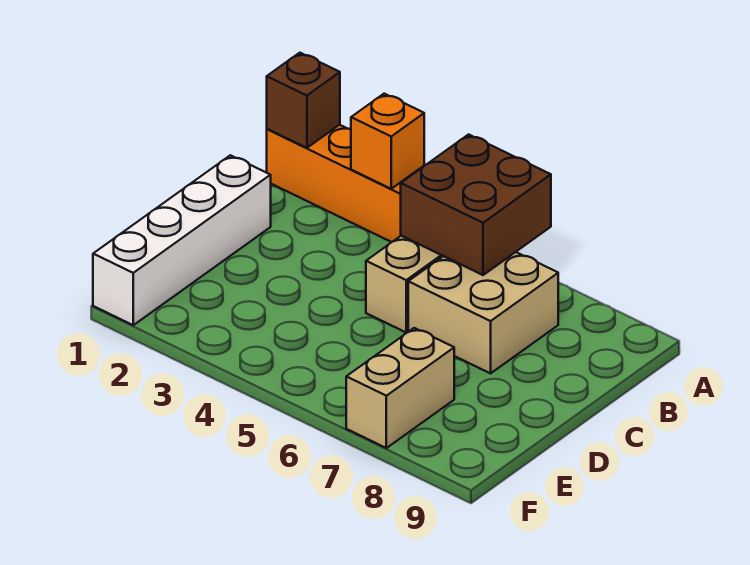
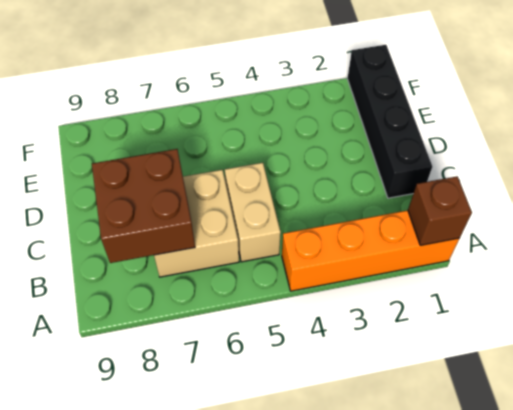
orange 1x1 brick [351,94,424,189] -> none
brown 2x2 brick [401,135,551,275] -> brown 2x2 brick moved to [92,149,195,263]
white 1x4 brick [93,155,271,325] -> black 1x4 brick [347,45,432,198]
tan 1x2 brick [346,328,454,448] -> none

